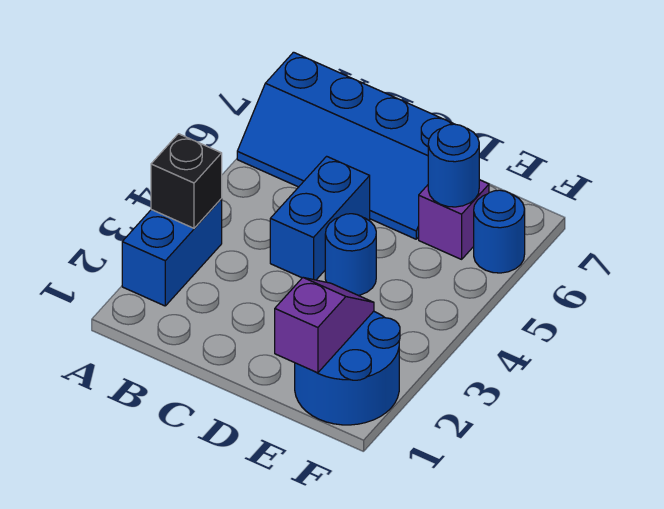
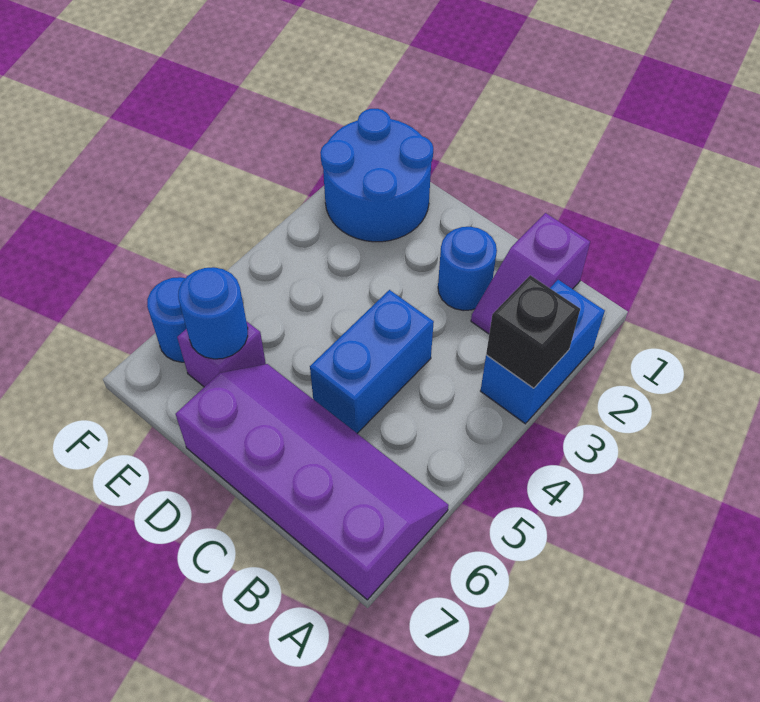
blue 2x4 slope [237,52,453,239] -> purple 2x4 slope [176,364,449,600]
blue 1x1 round brick [325,214,376,295] -> blue 1x1 round brick moved to [438,227,497,311]
purple 1x2 slope [275,278,374,373] -> purple 1x2 slope moved to [471,213,590,334]

